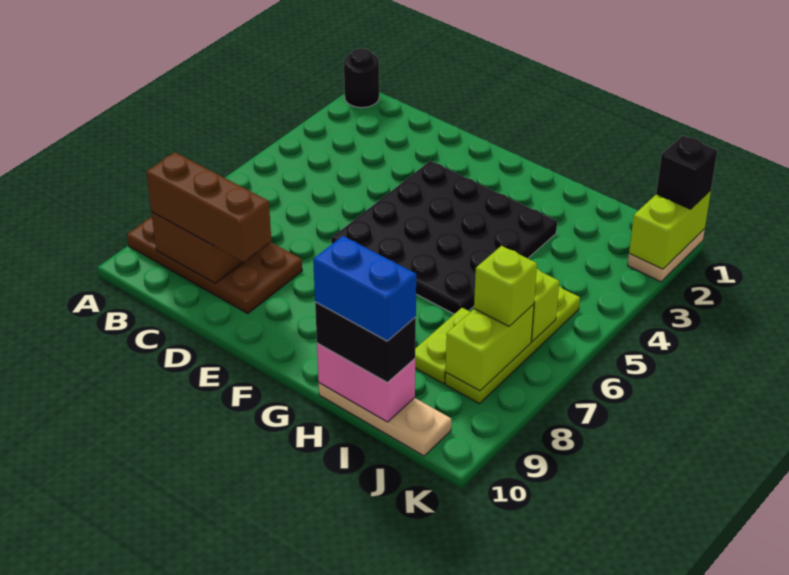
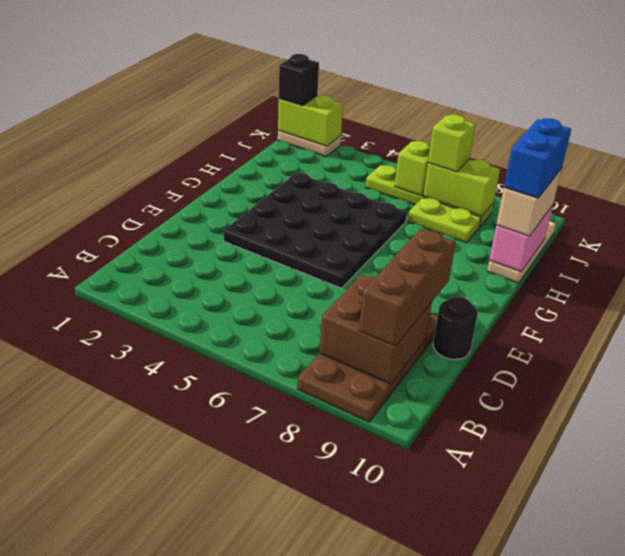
black 1x1 round brick [344,49,379,108] -> black 1x1 round brick moved to [433,297,478,360]
black 1x2 brick [315,302,416,382] -> tan 1x2 brick [496,168,562,236]

